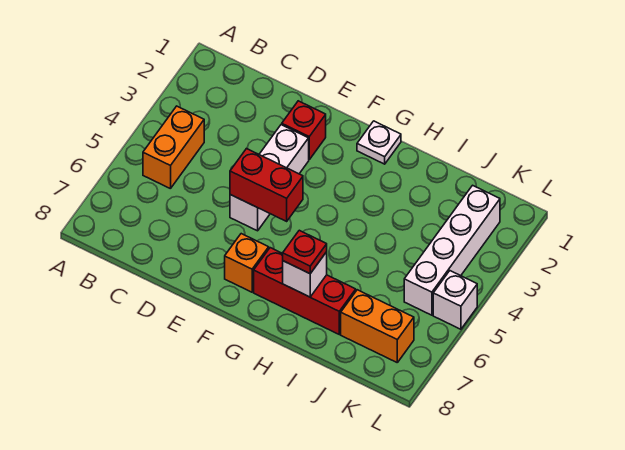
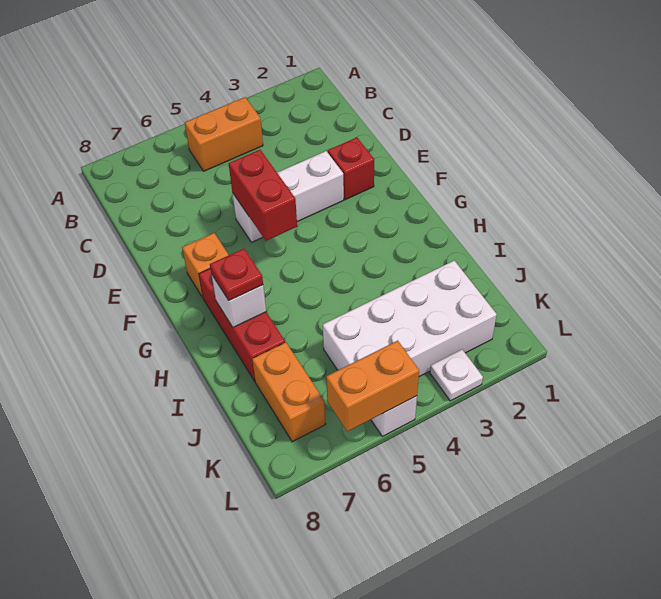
white 1x1 plate [357,121,401,164] -> white 1x1 plate moved to [430,350,483,401]
white 1x4 brick [404,185,500,315] -> white 2x4 brick [323,261,497,377]
none -> orange 1x2 brick [326,341,419,431]

